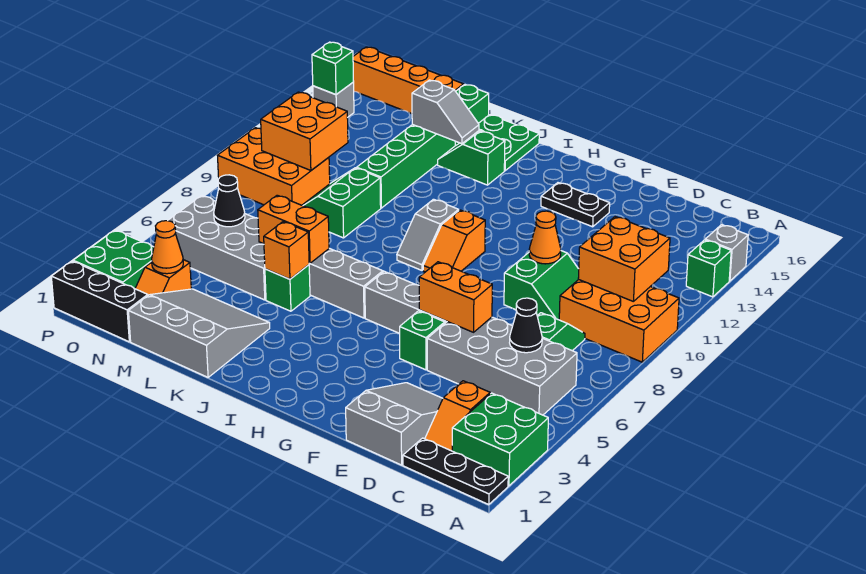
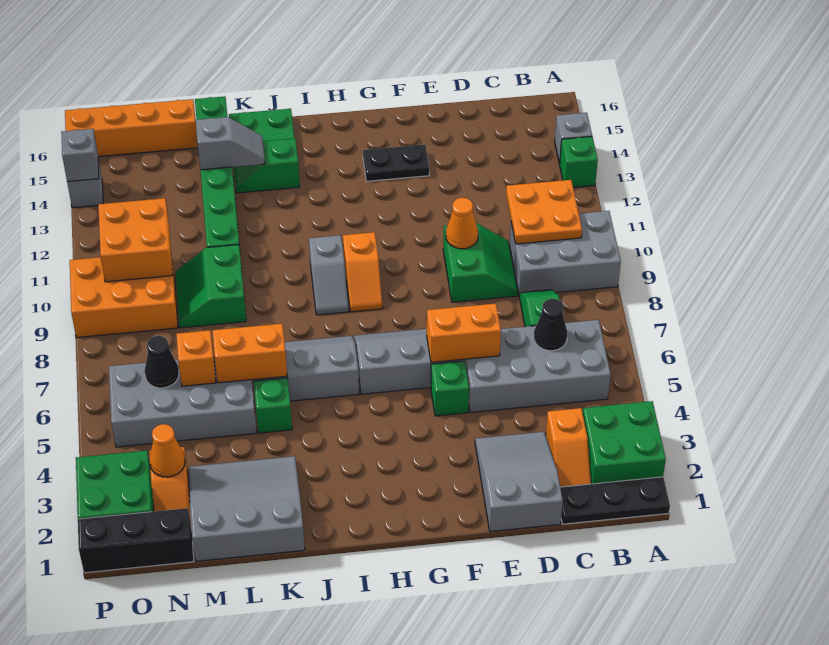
orange 2x3 brick [559,280,679,362] -> grey 2x3 brick [510,211,621,295]
orange 2x2 brick [578,217,670,302] -> orange 2x2 plate [506,180,582,244]
orange 1x1 brick [264,222,309,279] -> orange 1x1 brick moved to [176,330,216,386]
green 1x1 brick [312,42,354,95] -> grey 1x1 brick [61,129,99,182]

